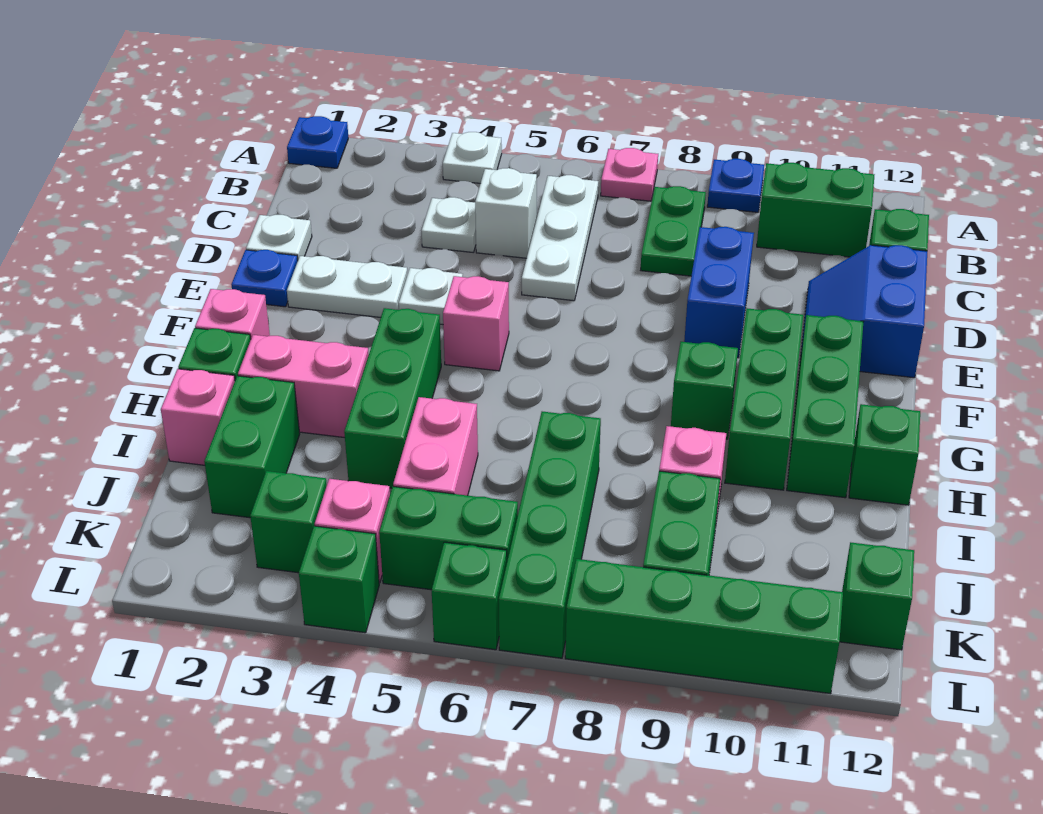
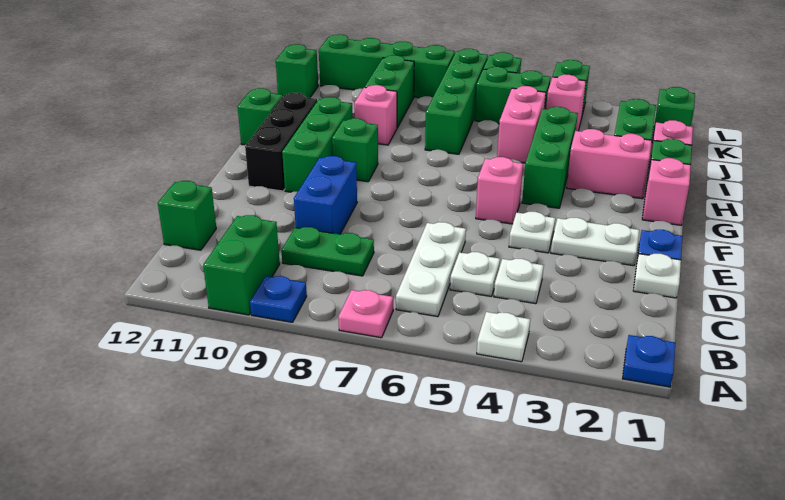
green 1x2 plate [641,186,706,276] -> green 1x2 plate turned to [281,227,374,276]
green 1x2 brick [757,163,874,257] -> green 1x2 brick turned to [203,215,280,315]
white 1x1 brick [475,168,537,258] -> white 1x1 plate [450,252,500,296]
blue 2x2 slope [801,245,927,378] -> none
green 1x3 brick [787,315,863,498] -> black 1x3 brick [245,93,317,191]
green 1x1 brick [250,471,327,573] -> green 1x1 brick moved to [652,87,695,143]

